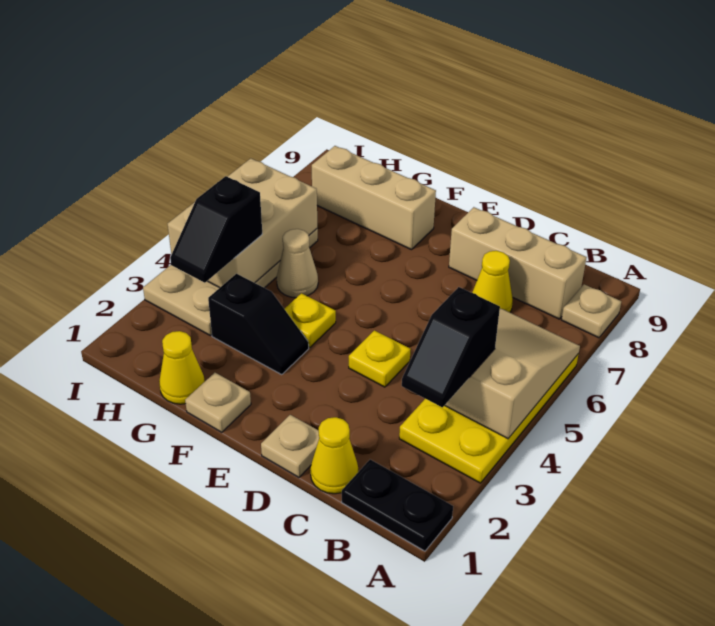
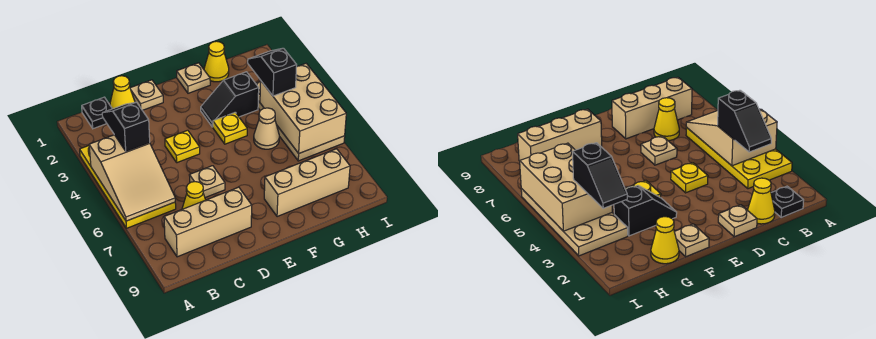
black 1x2 plate [342,460,453,551] -> black 1x1 plate [82,97,112,129]
tan 1x1 plate [561,284,621,338] -> tan 1x1 plate moved to [189,166,225,198]

